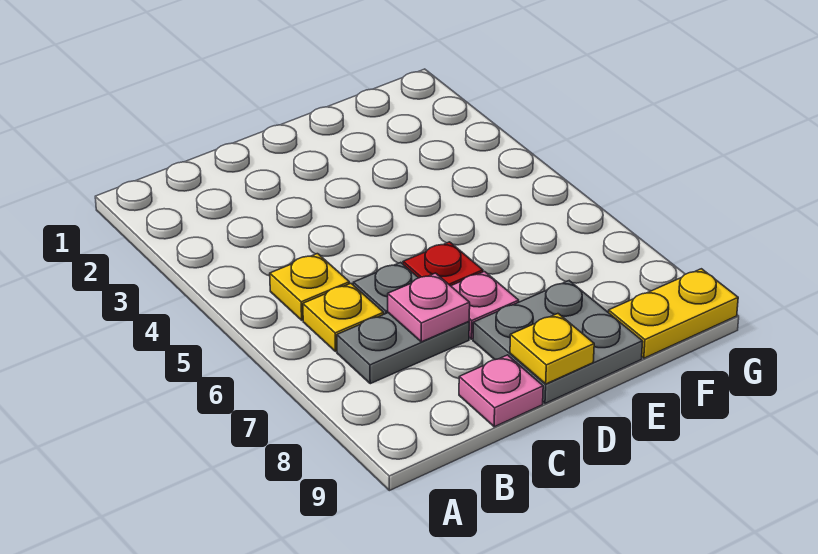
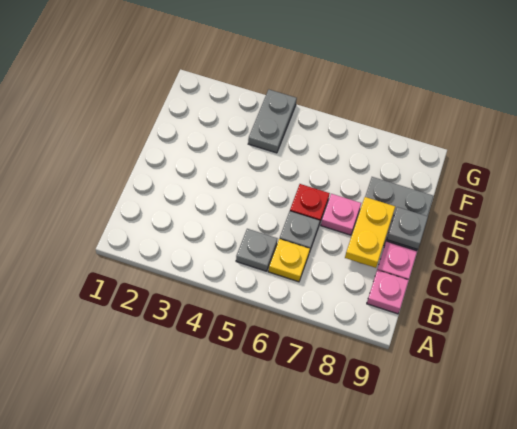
yellow 1x1 plate [270,254,349,320] -> grey 1x1 plate [236,229,278,271]
grey 1x2 plate [337,313,469,384] -> grey 1x2 plate moved to [248,90,297,153]
pink 1x1 plate [388,273,470,342] -> pink 1x1 plate moved to [367,270,409,314]
yellow 1x1 plate [510,314,594,384] -> grey 1x1 plate [387,207,428,250]
yellow 1x2 plate [608,269,738,358] -> yellow 1x2 plate moved to [345,197,395,268]

